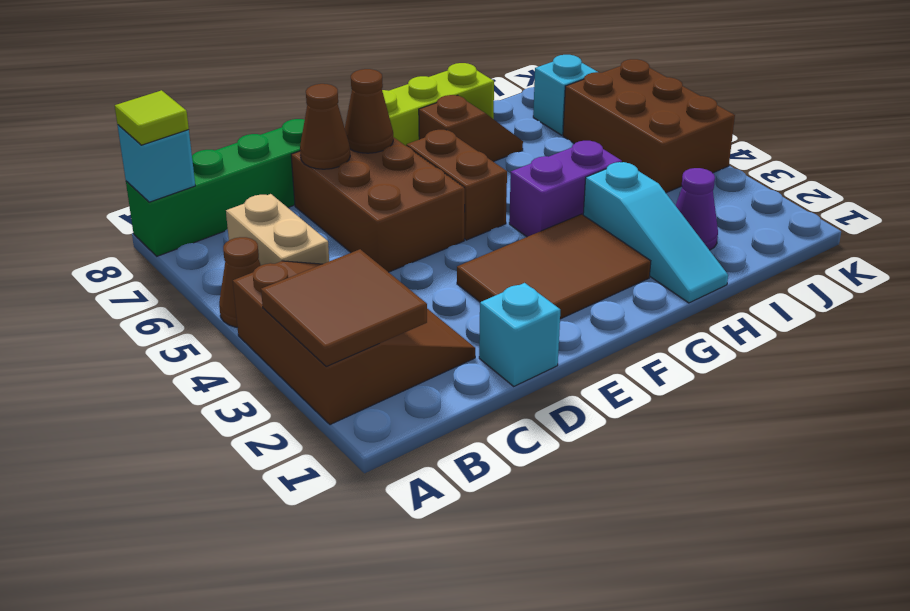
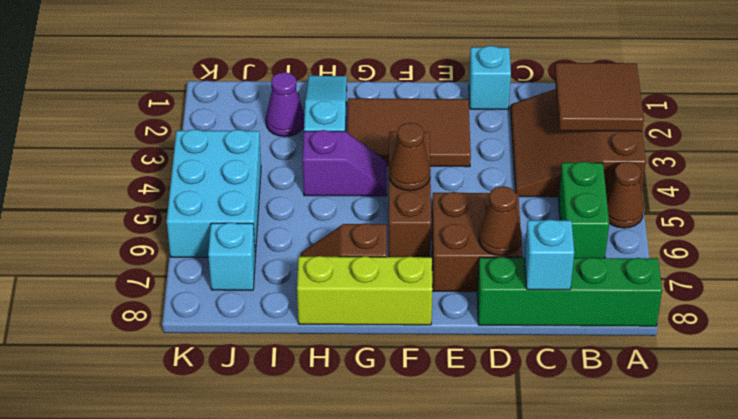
cyan 1x1 brick [118,125,195,202] -> cyan 1x1 brick moved to [525,220,574,290]
lime 1x1 tile [115,90,189,145] -> none
tan 1x2 brick [226,194,329,265] -> green 1x2 brick [558,161,609,258]
brown 2x3 brick [291,137,465,272] -> brown 2x2 brick [432,192,522,292]
brown 1x1 cone [345,69,393,153] -> brown 1x1 cone moved to [389,123,431,191]
brown 1x2 brick [406,130,507,240] -> brown 1x3 brick [389,132,431,257]
purple 1x2 brick [509,141,622,237] -> purple 1x2 slope [303,130,387,196]
brown 2x3 brick [563,59,735,193] -> cyan 2x3 brick [167,129,261,257]

